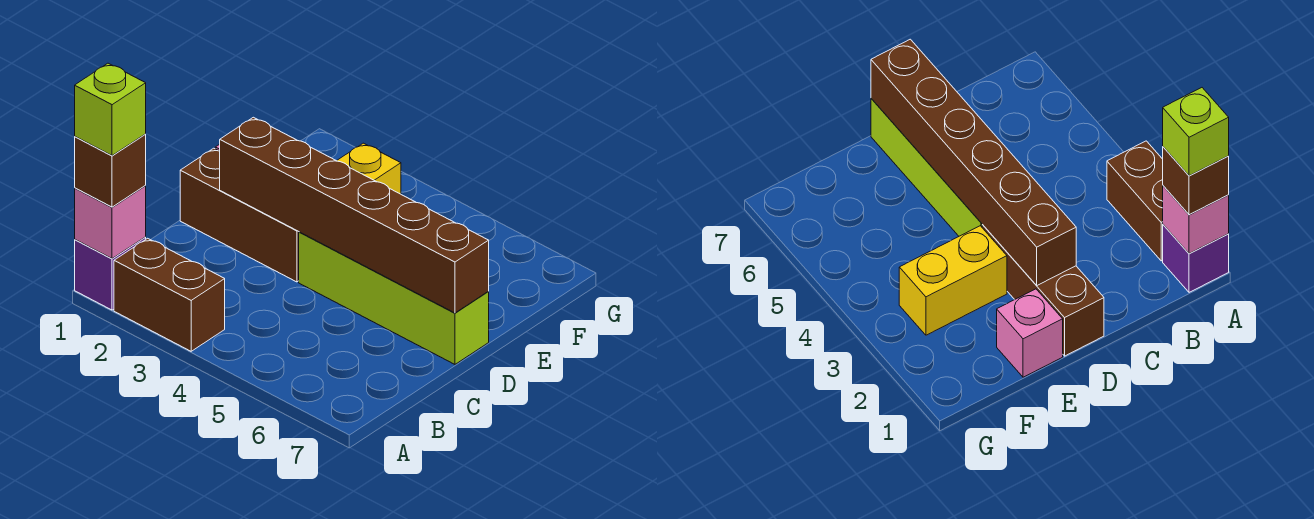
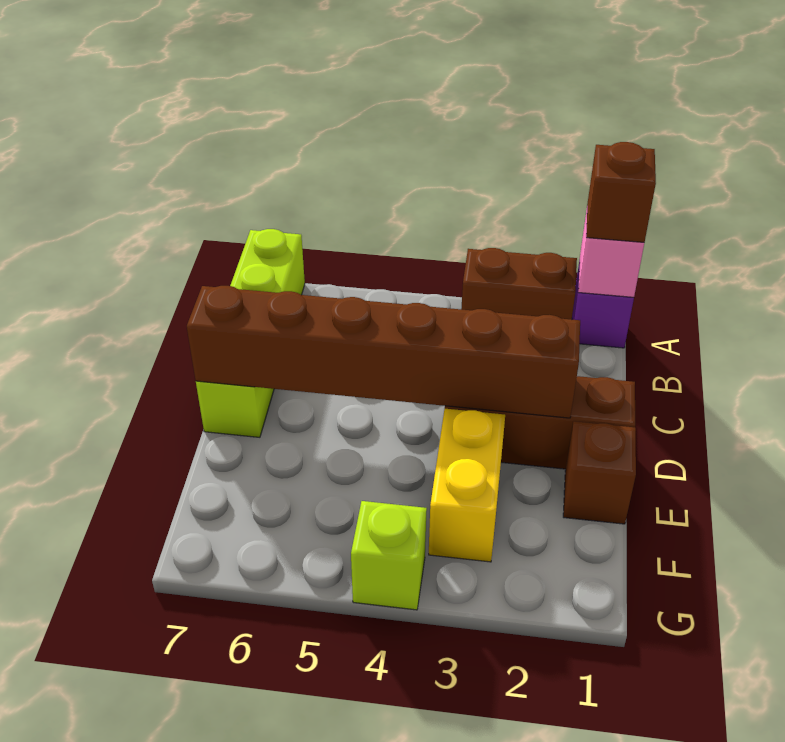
lime 1x1 brick [75,63,146,156] -> lime 1x1 brick moved to [351,501,427,610]
lime 1x4 brick [299,232,489,364] -> lime 1x4 brick turned to [196,229,305,437]
pink 1x1 brick [997,289,1063,377] -> brown 1x1 brick [563,421,636,524]

